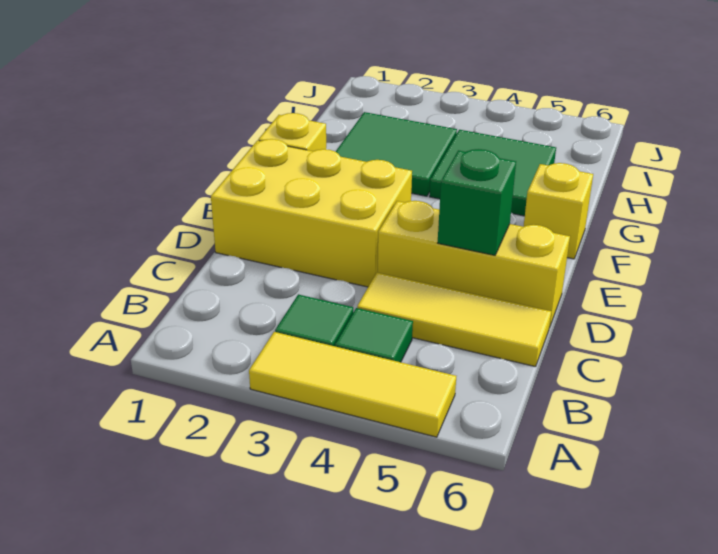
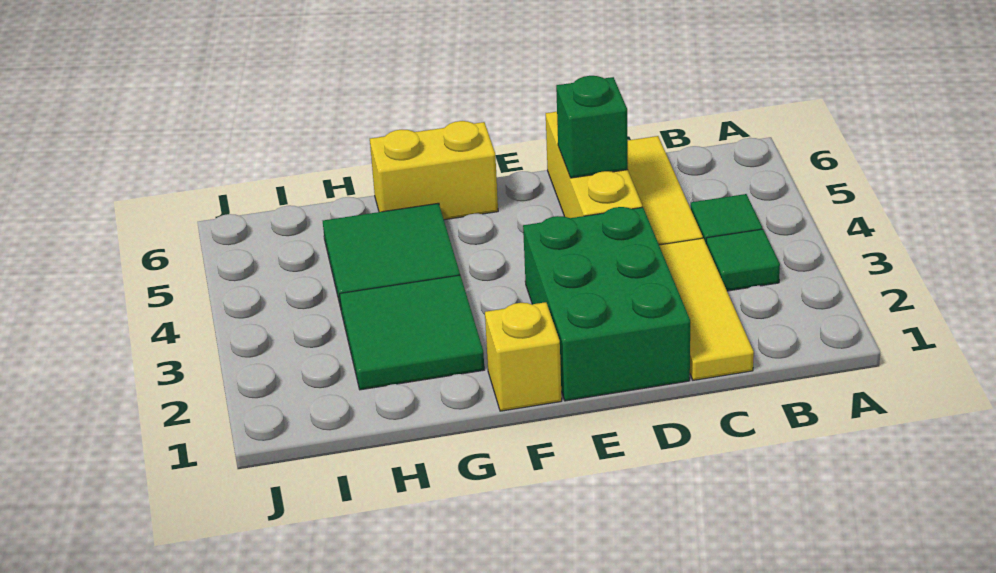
yellow 1x3 tile [249,332,456,437] -> yellow 1x3 tile moved to [659,238,754,380]
yellow 2x3 brick [211,139,412,287] -> green 2x3 brick [523,207,690,401]
yellow 1x1 brick [524,163,593,259] -> yellow 1x2 brick [370,121,498,220]

